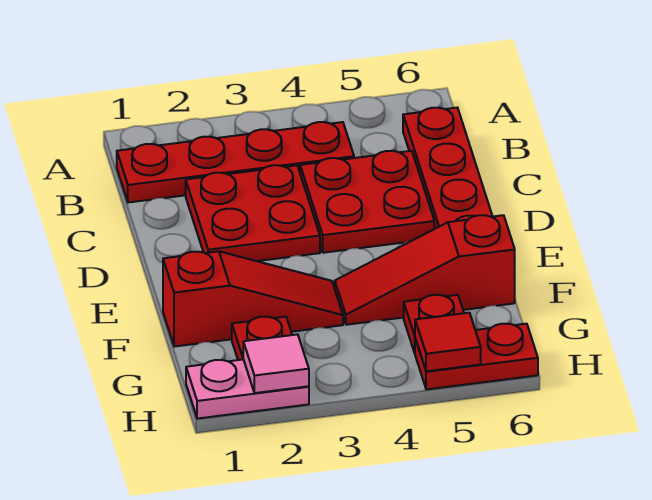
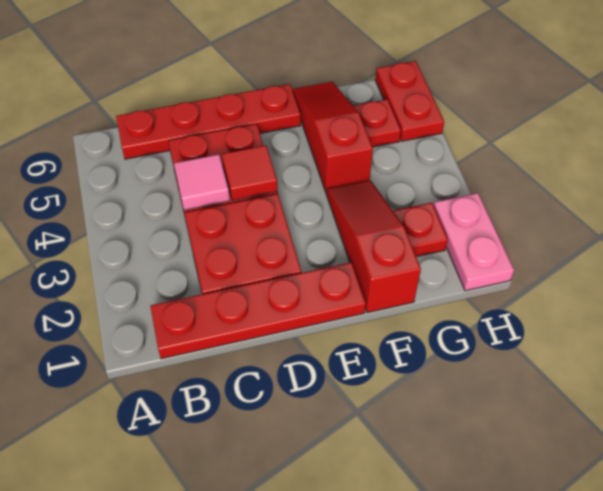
red 1x4 plate [117,122,354,203] -> red 1x4 plate turned to [150,262,366,359]
red 1x3 slope [335,215,515,325] -> red 1x3 slope turned to [292,82,373,194]
pink 1x1 tile [243,334,309,393] -> pink 1x1 tile moved to [174,154,230,210]
red 1x1 tile [415,313,481,371] -> red 1x1 tile moved to [222,145,277,201]

